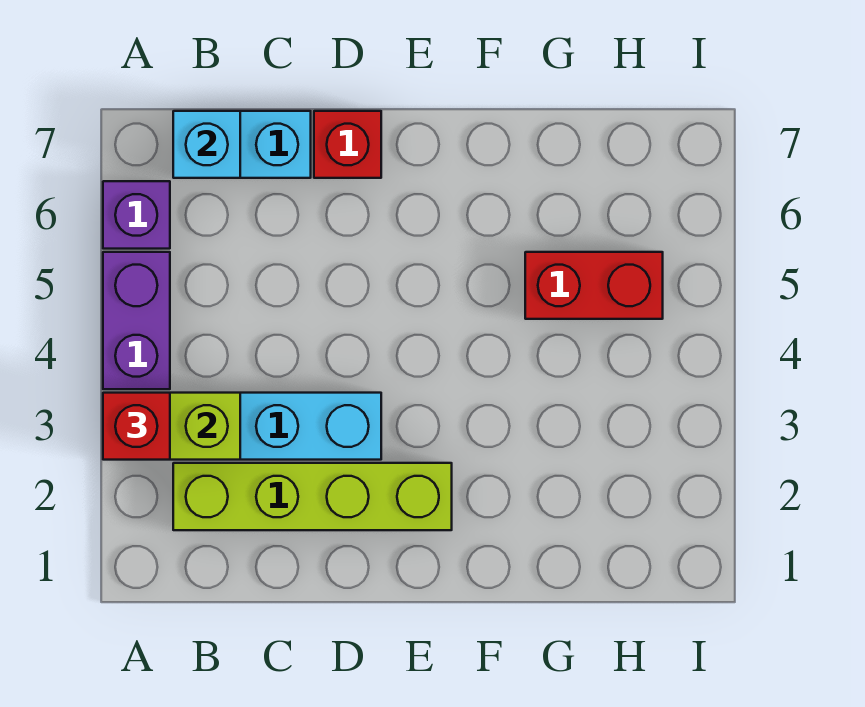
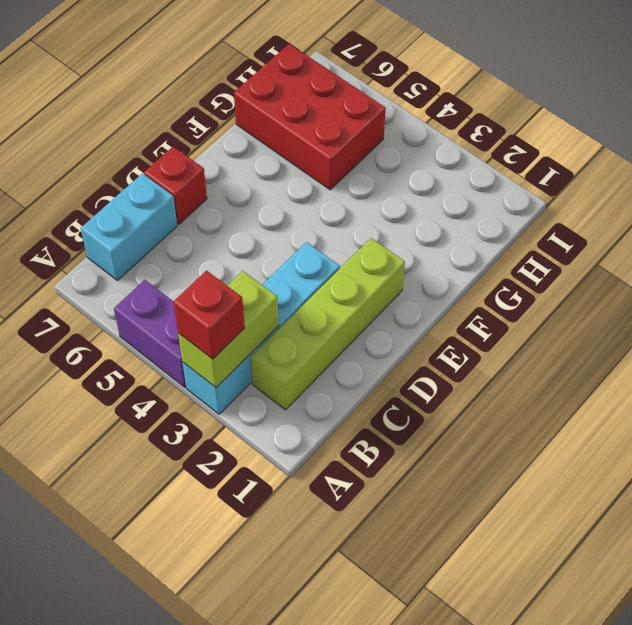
purple 1x1 brick [103,181,170,249] -> none
cyan 1x1 brick [173,111,240,178] -> none
red 1x2 brick [525,252,663,319] -> red 2x3 brick [234,44,385,190]

